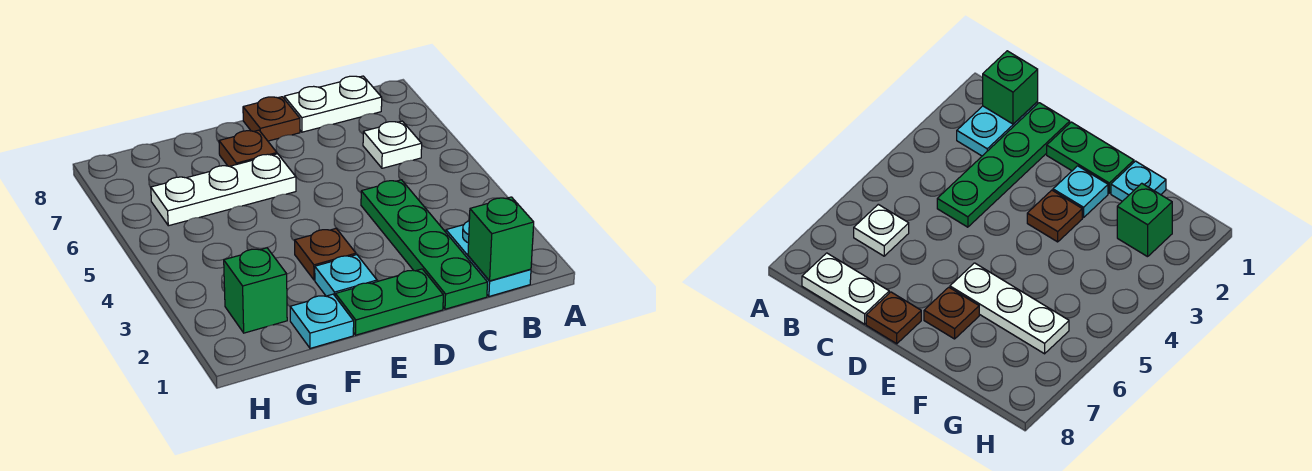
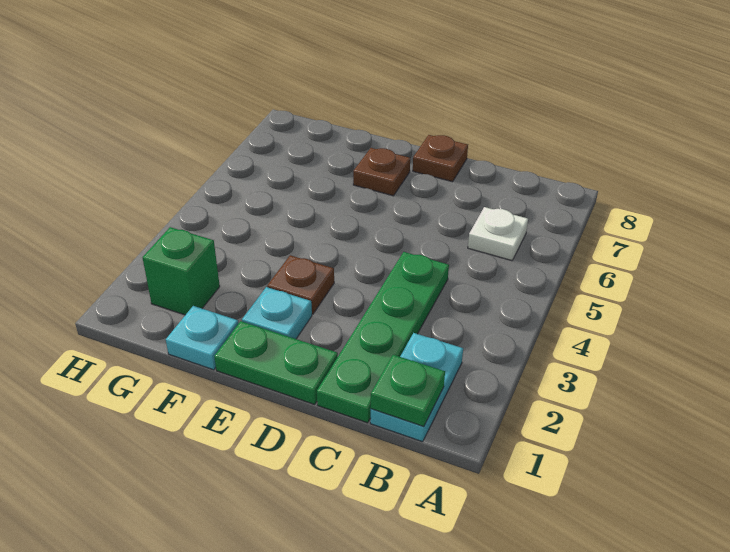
green 1x1 brick [468,197,534,281] -> green 1x1 plate [371,355,445,427]
white 1x2 plate [284,76,382,132] -> none
white 1x3 plate [151,154,296,226] -> none

